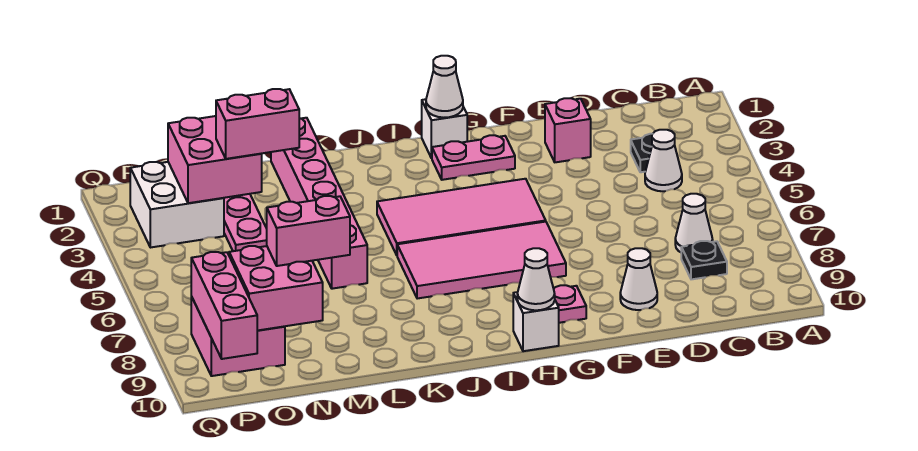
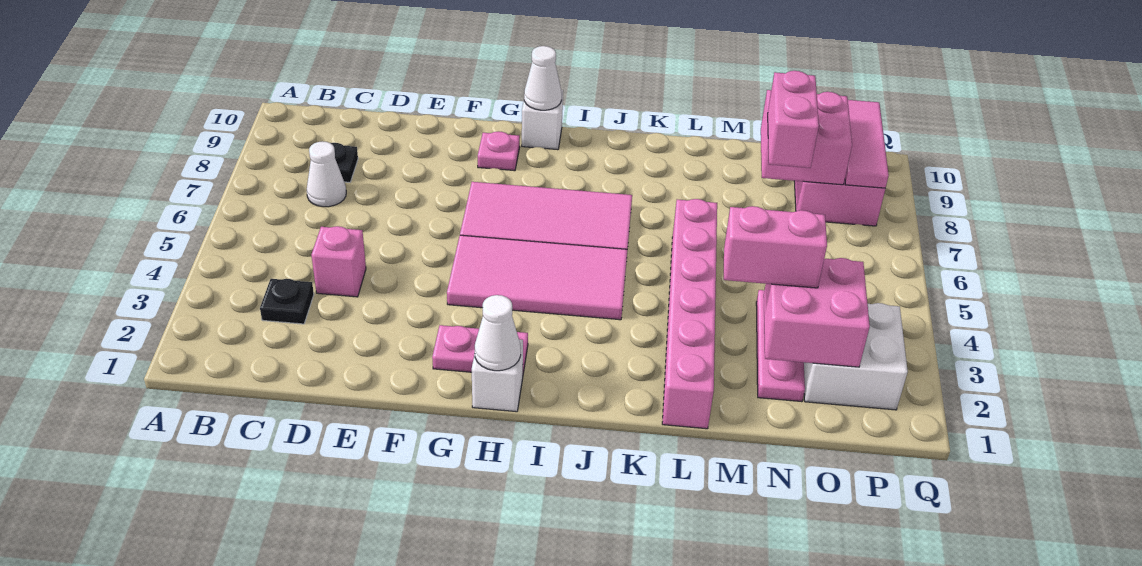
white 1x1 cone [645,130,682,191] -> none
pink 1x1 brick [545,98,591,162] -> pink 1x1 brick moved to [312,226,366,297]
white 1x1 cone [620,248,657,310] -> none
pink 1x2 brick [267,196,350,266] -> pink 1x2 brick turned to [768,71,819,168]
pink 1x3 brick [191,252,257,359] -> pink 1x3 tile [845,100,889,188]

